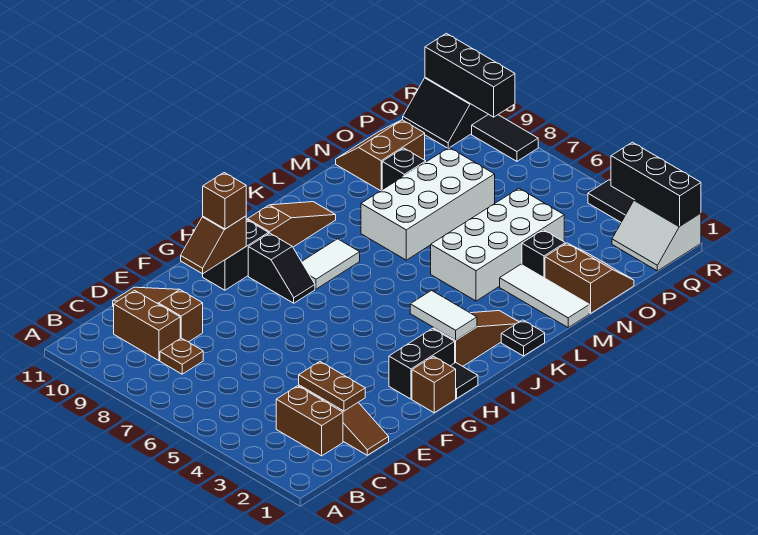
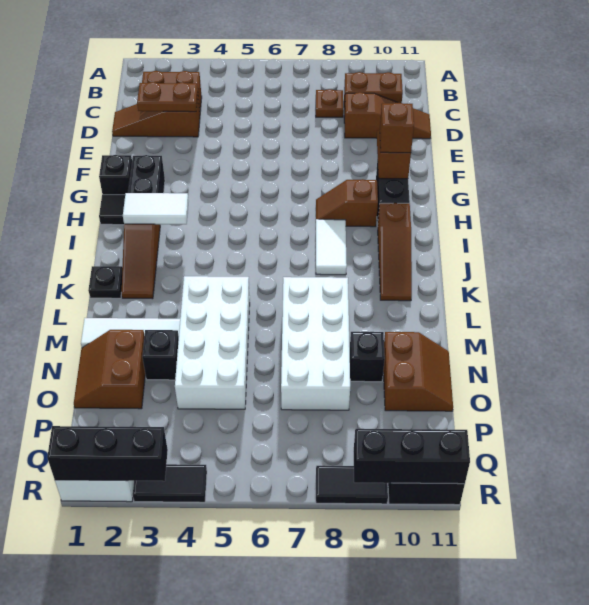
brown 1x1 brick [412,356,456,413] -> black 1x1 brick [99,155,132,195]
black 1x2 slope [248,233,315,303] -> brown 1x2 slope [316,179,378,227]
brown 2x2 slope [545,243,634,313] -> brown 2x2 slope turned to [74,330,145,409]

